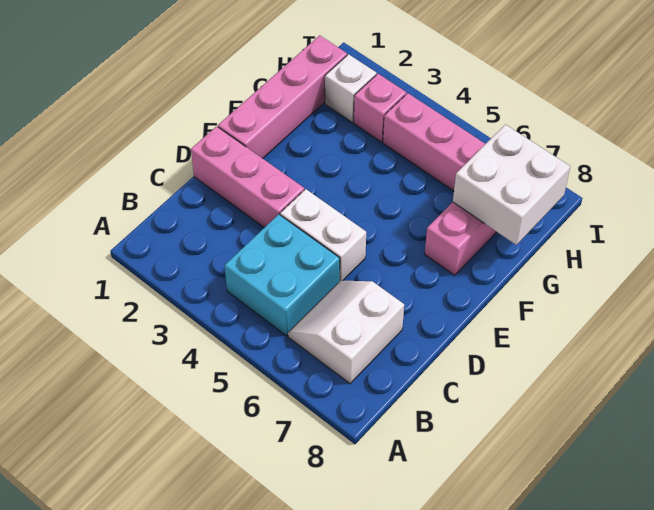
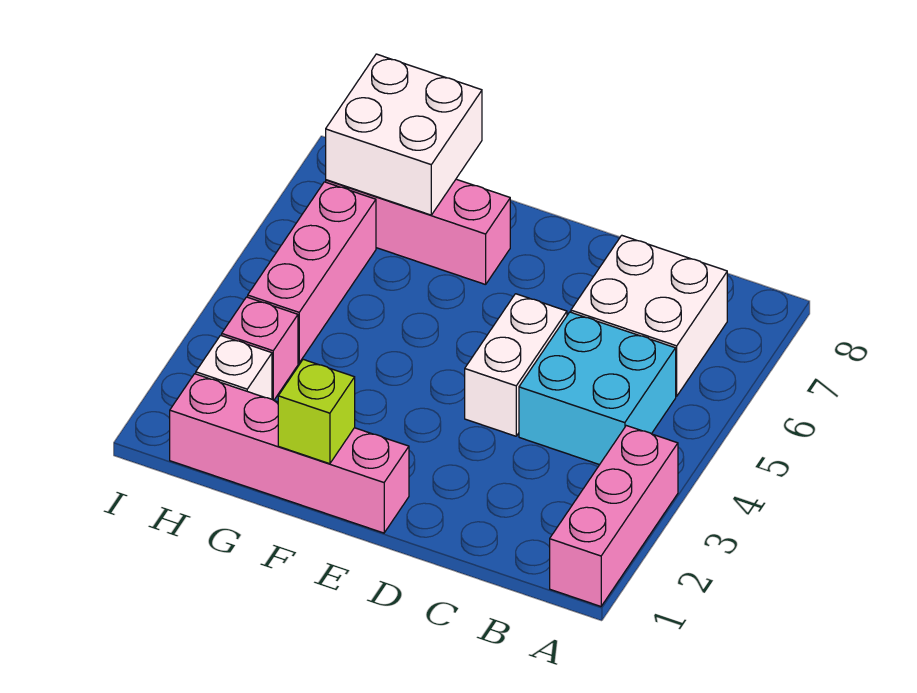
white 2x2 slope [288,280,404,384] -> white 2x2 brick [571,235,727,396]
pink 1x3 brick [191,126,304,228] -> pink 1x3 brick moved to [550,426,678,606]
none -> lime 1x1 brick [278,359,355,464]

